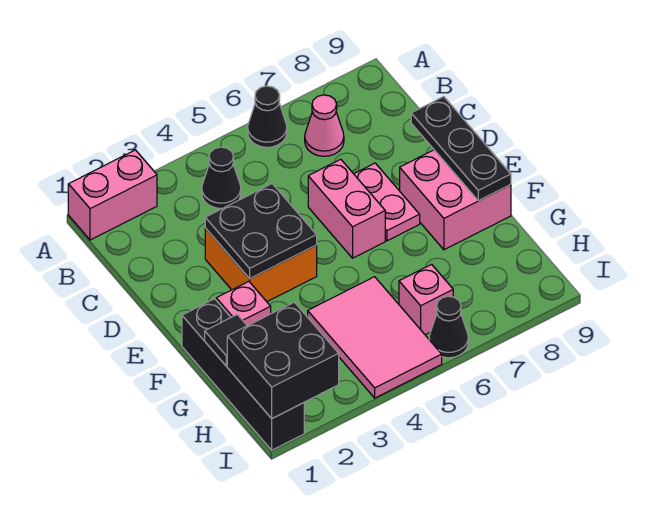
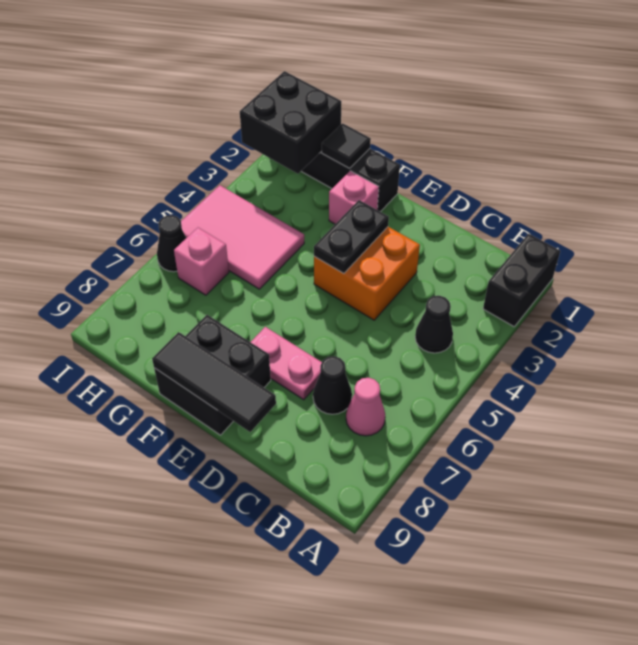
pink 1x2 brick [68,150,157,240] -> black 1x2 brick [483,234,560,326]
black 1x1 cone [248,86,287,147] -> black 1x1 cone moved to [313,356,352,414]
black 2x2 plate [205,184,317,279] -> black 1x2 plate [314,200,389,274]
pink 1x2 brick [308,159,385,258] -> none
black 1x3 plate [411,97,511,201] -> black 1x3 tile [152,332,276,432]
pink 2x2 brick [400,150,511,250] -> black 2x2 brick [154,315,271,435]

